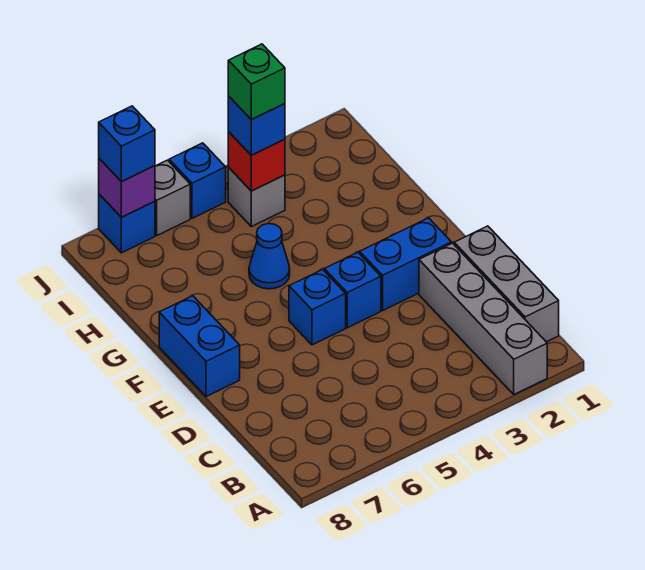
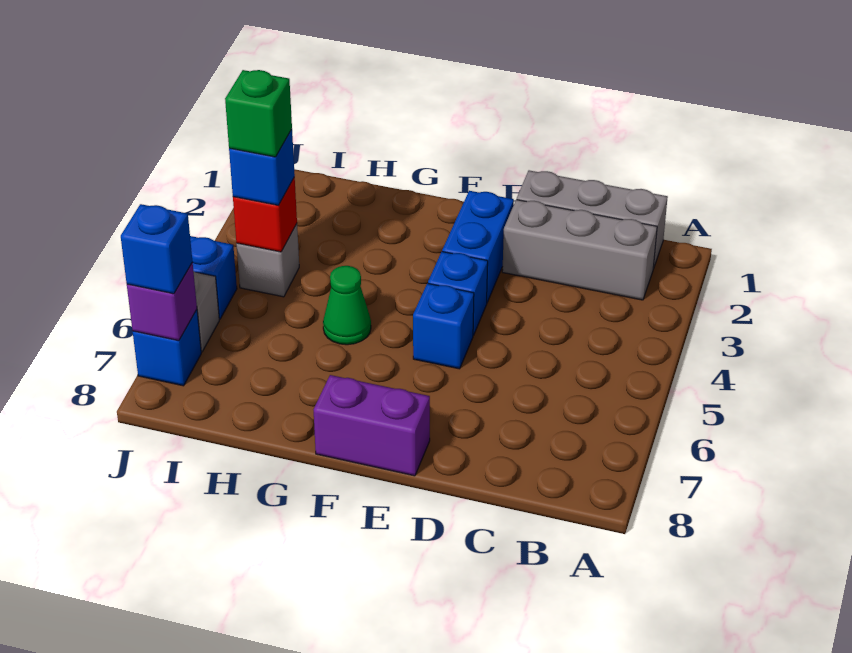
grey 1x4 brick [419,243,547,394] -> grey 1x3 brick [502,200,657,300]
blue 1x2 brick [159,296,240,397] -> purple 1x2 brick [313,375,430,476]
blue 1x1 cone [249,224,290,289] -> green 1x1 cone [323,266,371,345]

